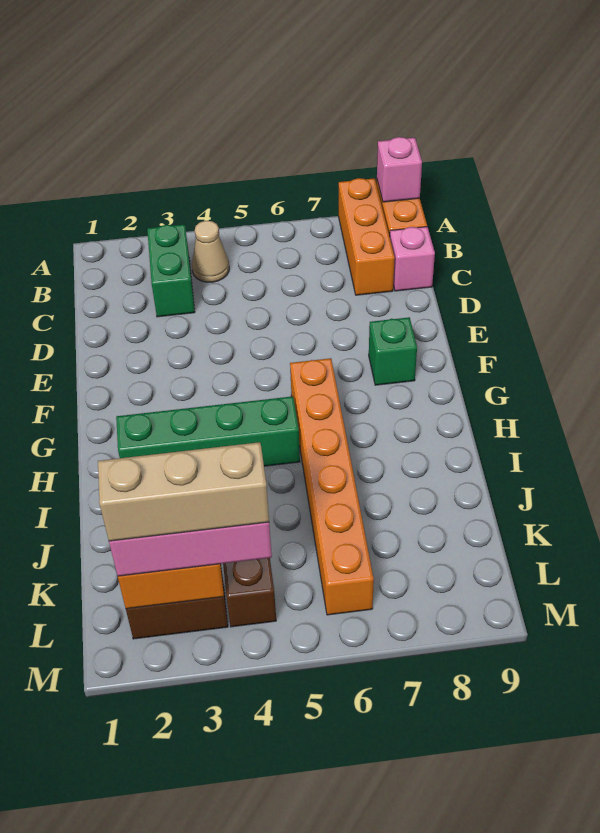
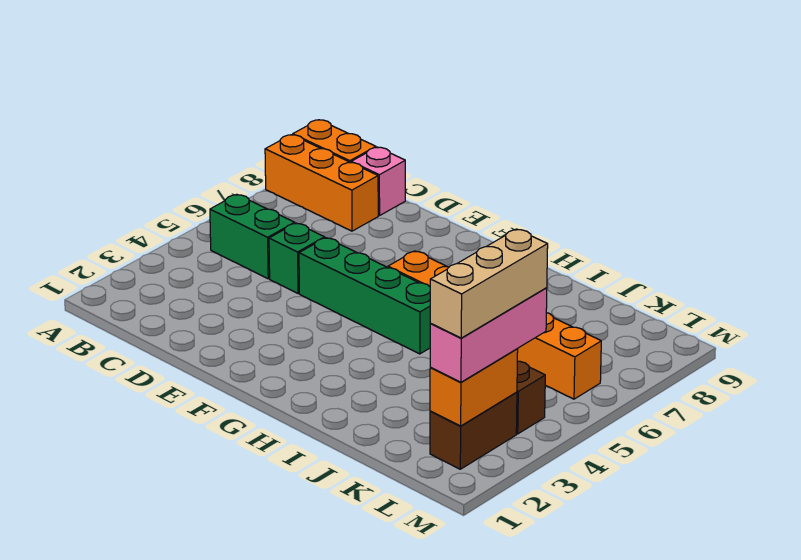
pink 1x1 brick [377,137,422,202] -> none
green 1x2 brick [147,224,195,317] -> green 1x2 brick moved to [210,194,295,279]
tan 1x1 cone [192,221,229,282] -> none
green 1x1 brick [369,317,417,385] -> green 1x1 brick moved to [269,223,325,293]
green 1x4 brick [116,396,300,466] -> green 1x4 brick turned to [299,238,431,354]

